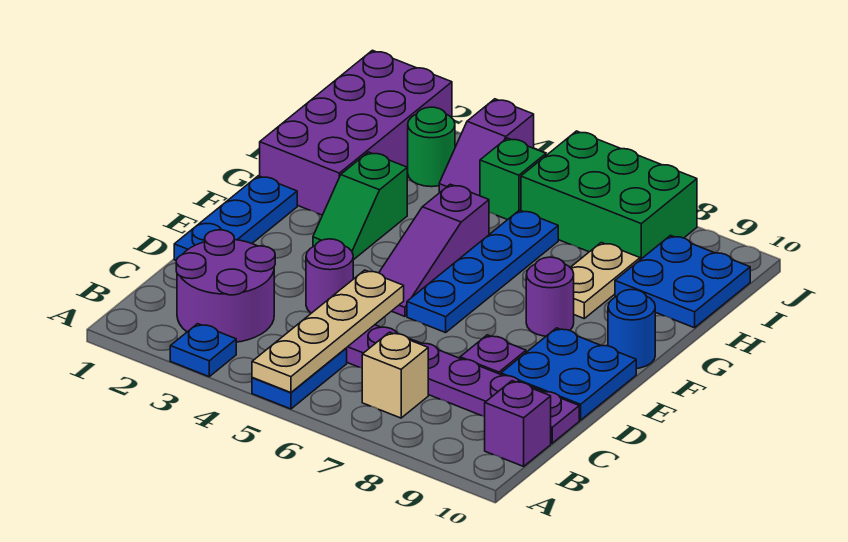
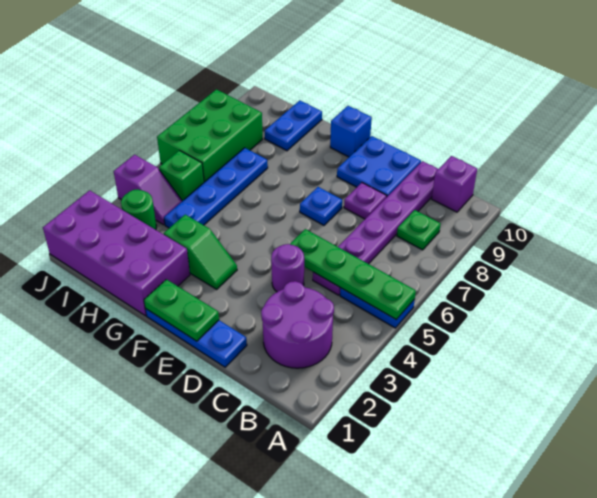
blue 1x1 plate [170,324,236,377] -> blue 1x1 plate moved to [300,187,342,225]
tan 1x4 plate [252,270,404,393] -> green 1x4 plate [290,229,416,320]
tan 1x1 brick [362,332,428,418] -> none
none -> green 1x1 plate [397,210,441,250]
none -> green 1x2 plate [144,279,219,341]
purple 1x3 slope [379,184,489,316] -> none
blue 1x4 plate [407,210,558,333] -> blue 1x4 plate turned to [164,148,268,228]
purple 1x1 round brick [526,257,574,336] -> none
blue 1x1 round brick [608,290,655,368] -> blue 1x1 brick [330,106,372,157]
tan 1x2 plate [570,242,640,318] -> none
blue 2x2 plate [615,235,750,328] -> blue 1x2 plate [265,100,322,151]

